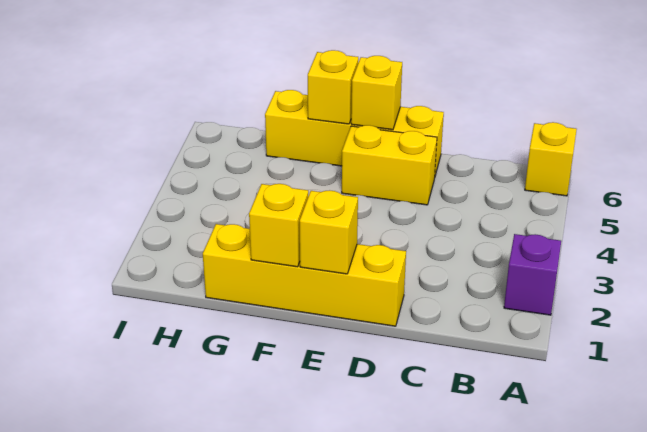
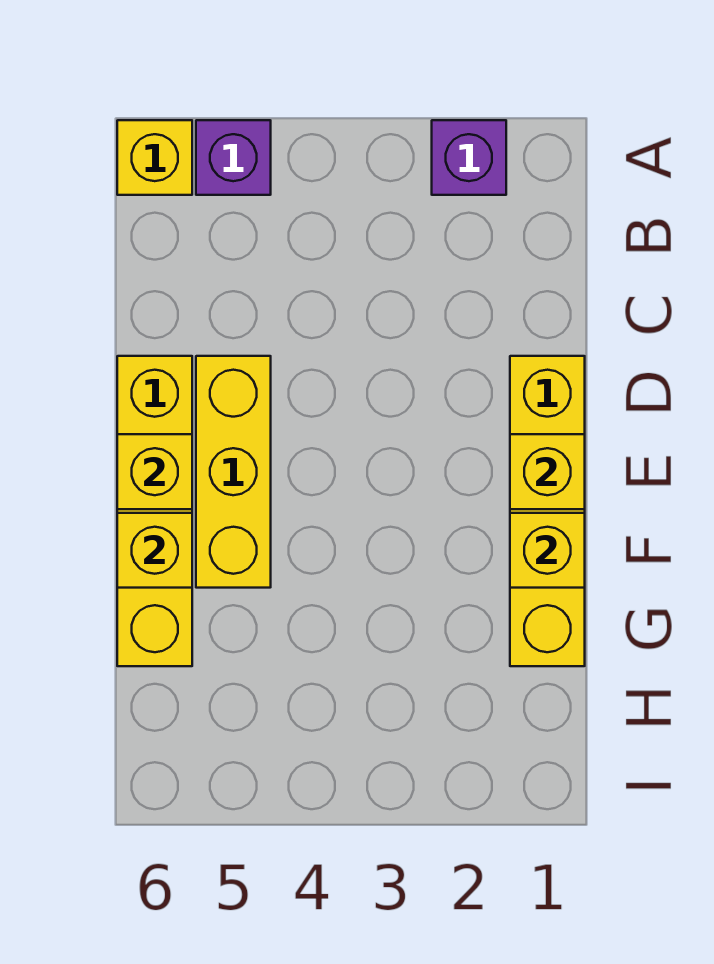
none -> purple 1x1 brick [196,120,271,195]
yellow 1x2 brick [342,125,437,205] -> yellow 1x3 brick [196,356,271,588]

